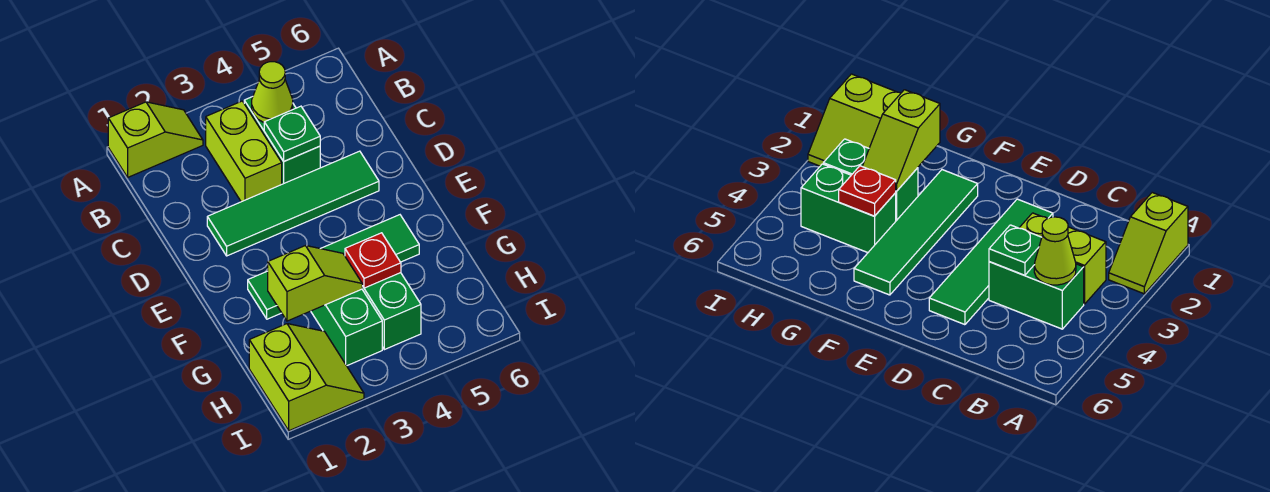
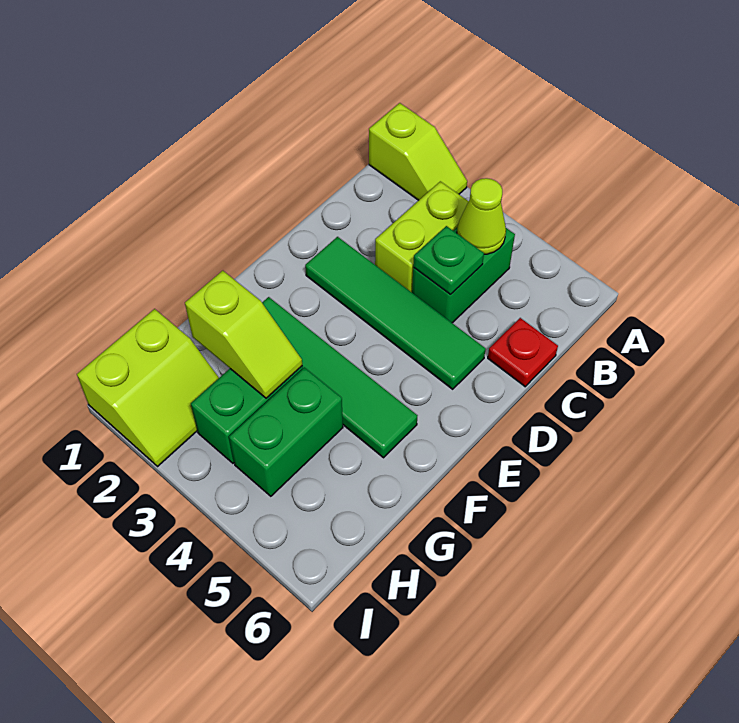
red 1x1 plate [345,233,401,288] -> red 1x1 plate moved to [488,318,558,387]

